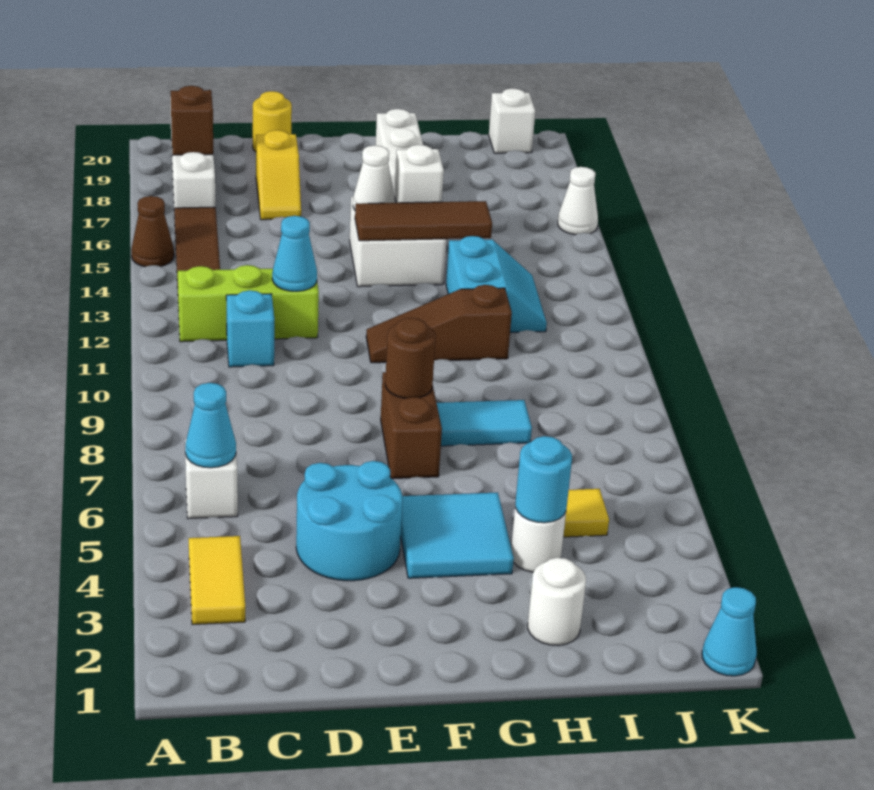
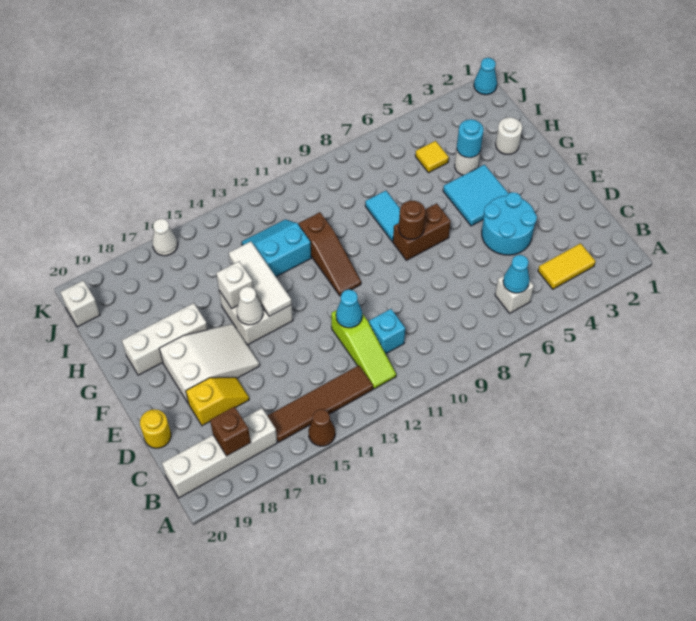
lime 1x3 brick [178,265,319,342] -> lime 1x3 slope [331,310,396,389]
none -> white 2x3 slope [159,324,260,404]
brown 1x3 tile [355,201,492,241] -> white 1x3 tile [229,241,292,316]

